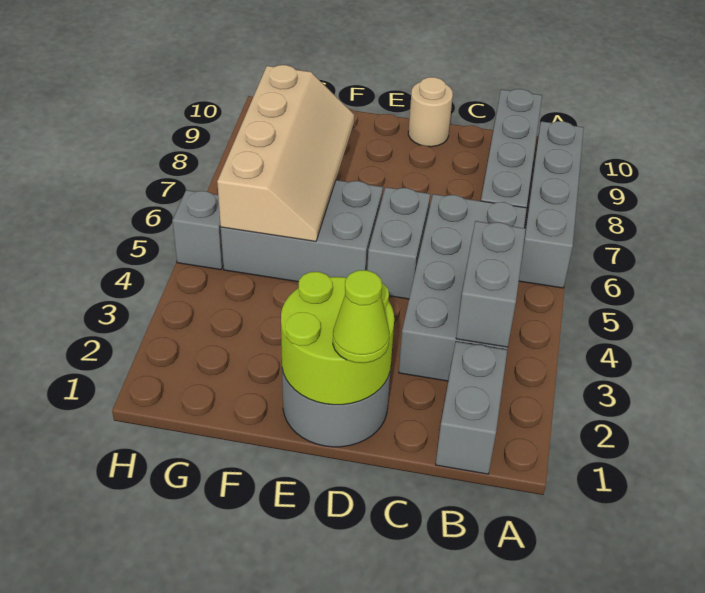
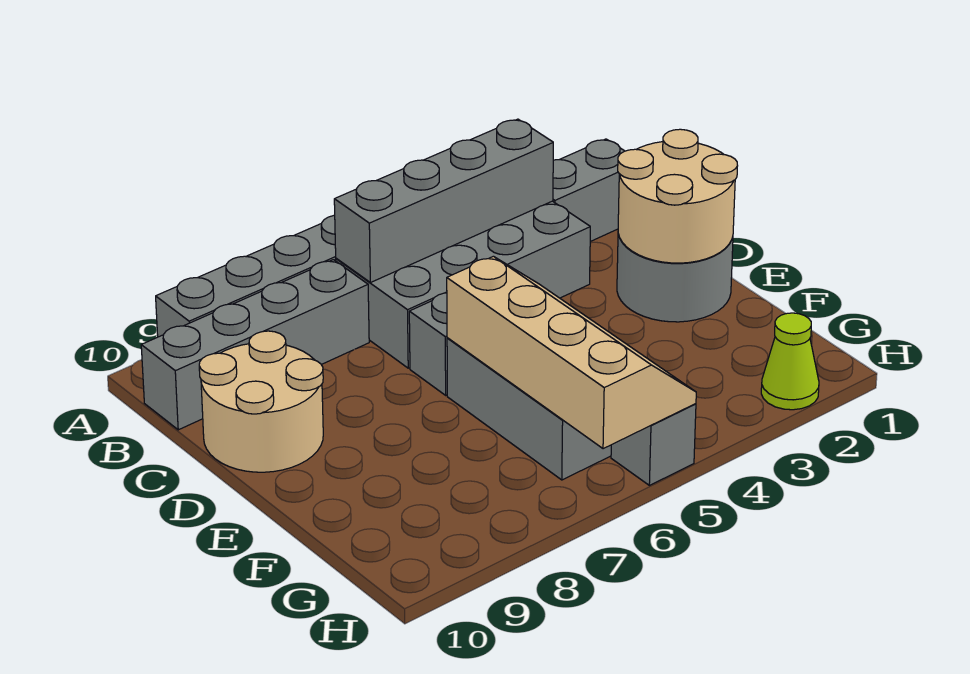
grey 1x2 brick [456,221,526,347] -> grey 1x4 brick [334,119,553,283]
lime 2x2 round brick [281,272,394,405] -> tan 2x2 round brick [618,129,738,263]
lime 1x1 cone [333,270,389,363] -> lime 1x1 cone moved to [761,313,819,410]
tan 1x1 round brick [408,77,453,147] -> tan 2x2 round brick [199,331,323,472]
tan 2x4 slope [217,65,354,241] -> tan 2x4 slope turned to [447,256,696,449]

